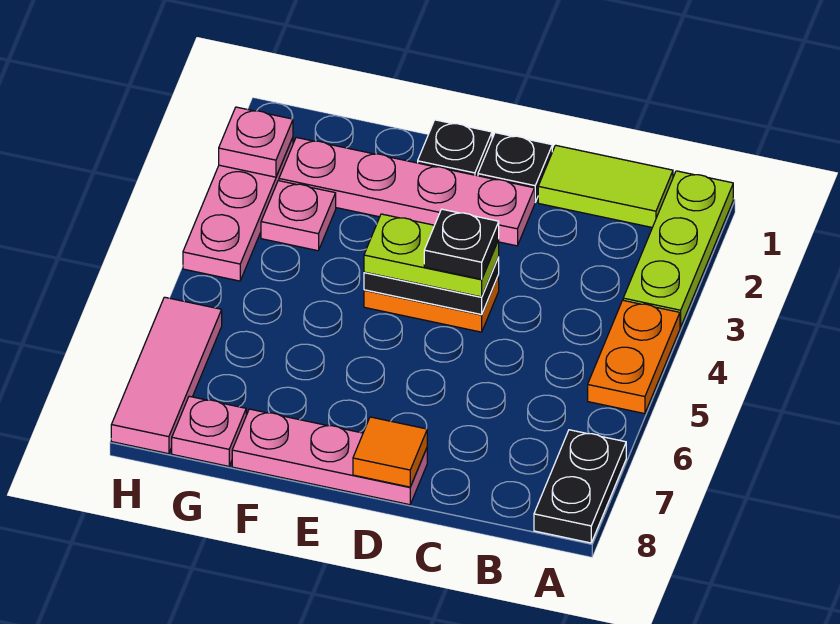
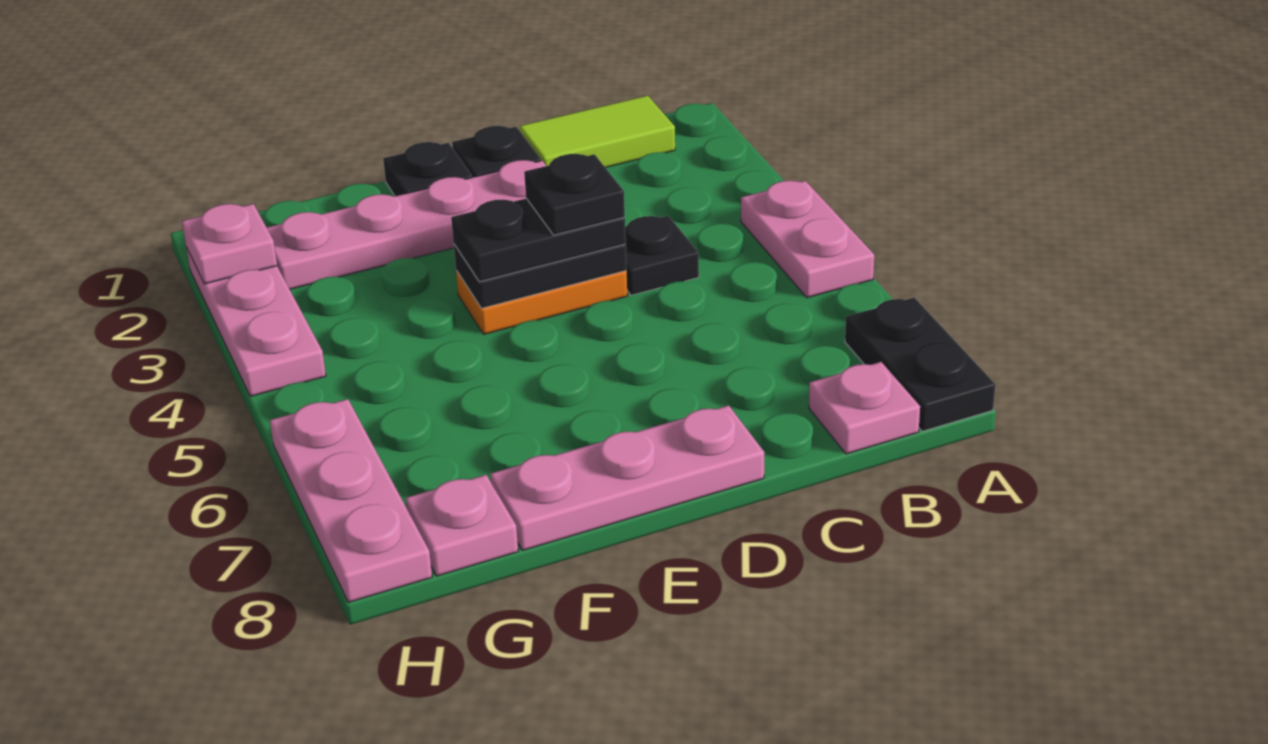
lime 1x3 plate [623,171,733,327] -> none
orange 1x2 plate [588,300,680,414] -> pink 1x2 plate [741,181,874,298]
none -> black 1x1 plate [625,216,699,295]
lime 1x2 plate [364,214,499,297] -> black 1x2 plate [451,198,626,282]
orange 1x1 tile [353,417,427,487] -> none
pink 1x1 plate [261,181,336,251] -> pink 1x1 plate moved to [809,362,920,454]
pink 1x3 tile [111,297,222,454] -> pink 1x3 plate [270,399,432,602]

